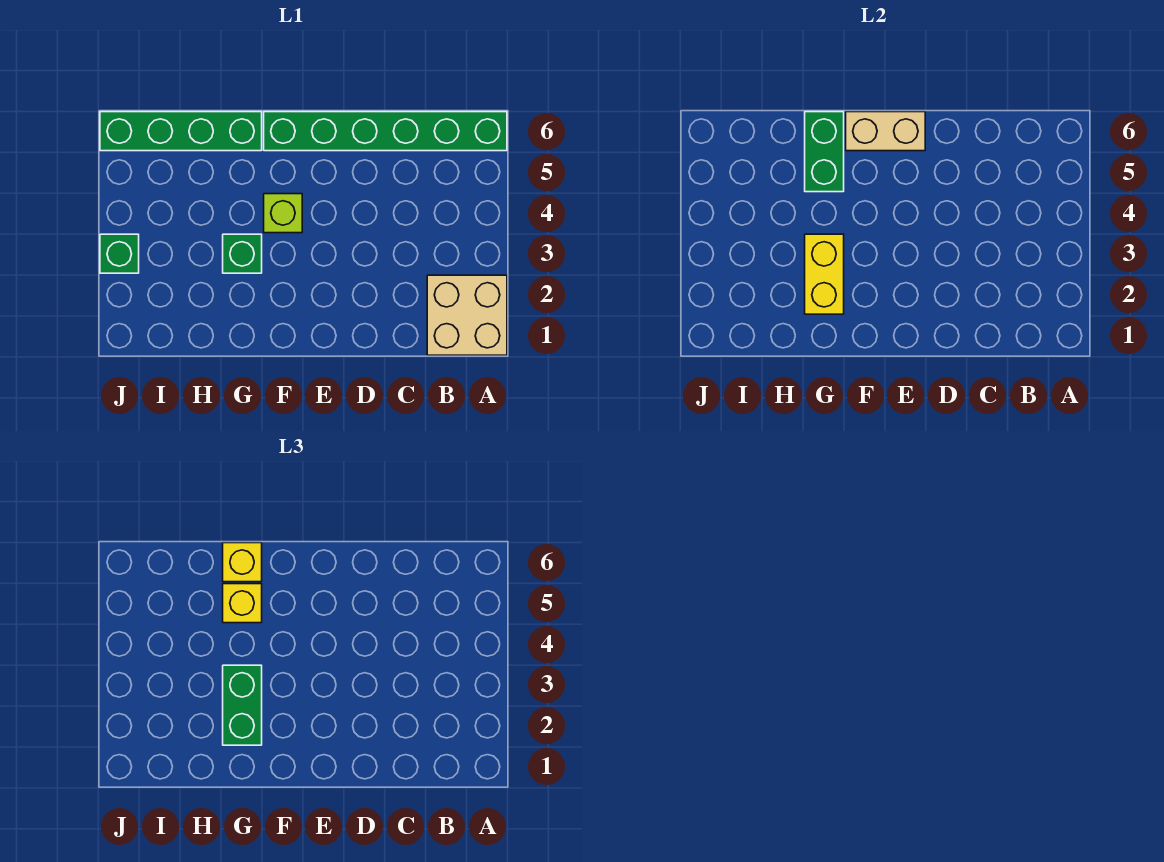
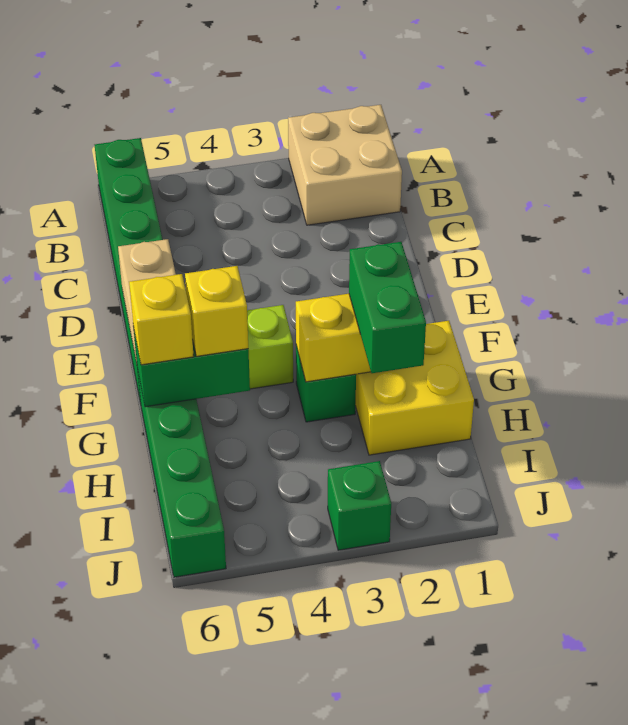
none -> yellow 2x2 brick [355,321,474,455]
green 1x2 brick [223,665,262,745] -> green 1x2 brick turned to [349,242,426,373]

